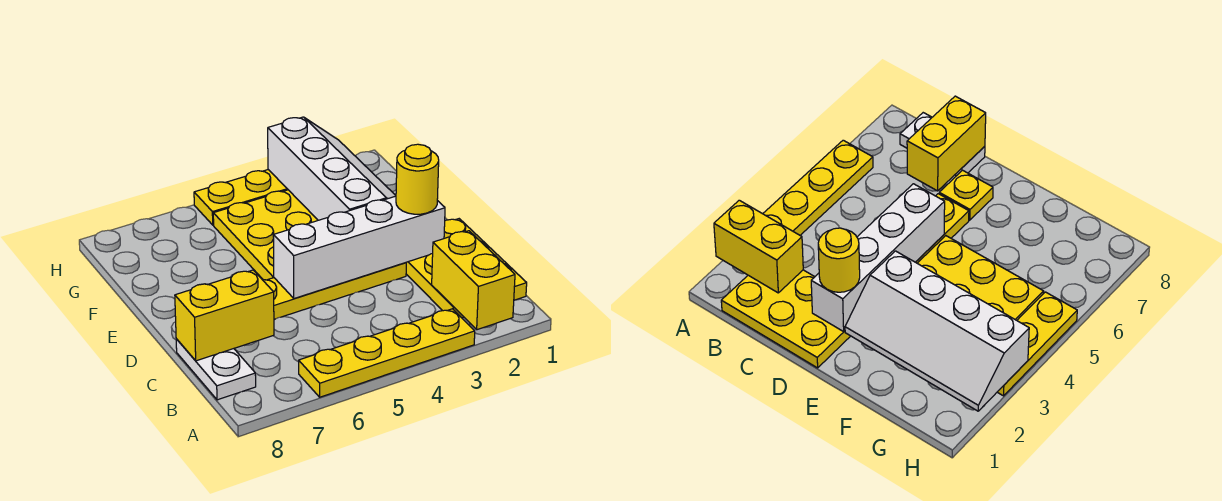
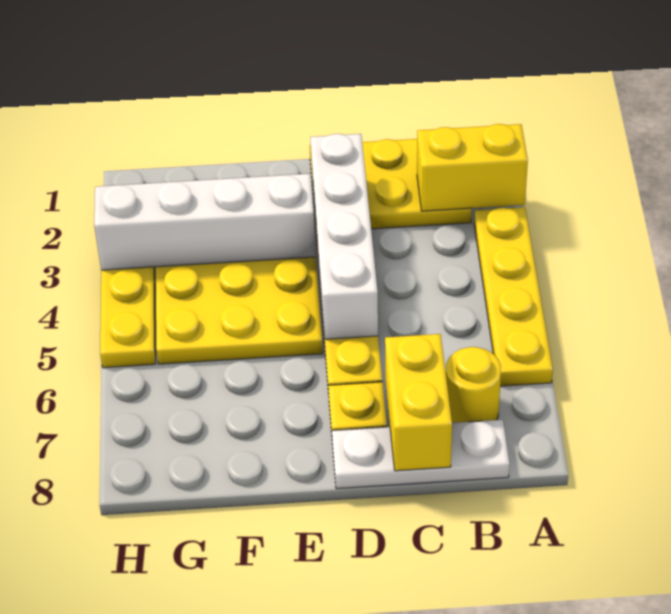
white 1x2 plate [176,339,256,400] -> white 1x3 plate [332,420,510,489]
yellow 1x1 round brick [396,144,439,214] -> yellow 1x1 round brick moved to [446,347,501,423]

